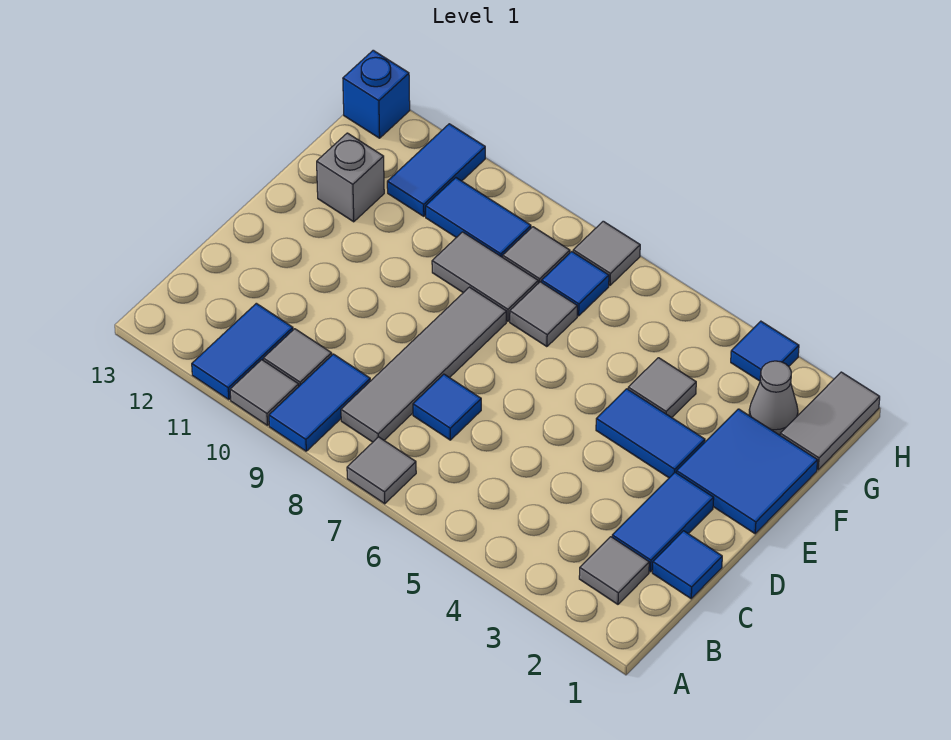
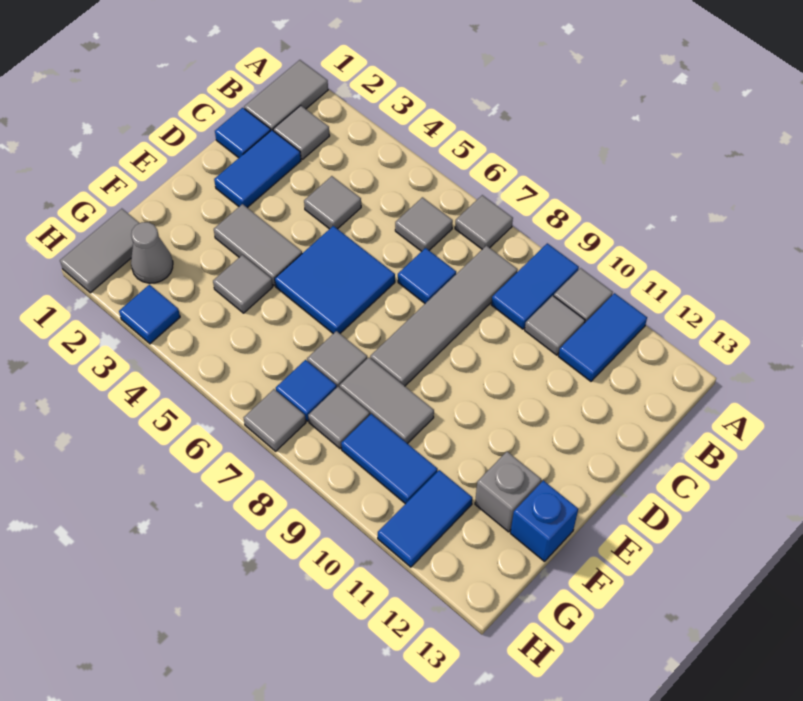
none -> grey 1x2 tile [244,60,328,130]
none -> grey 1x1 tile [395,197,453,251]
none -> grey 1x1 tile [304,176,361,229]
blue 2x2 tile [677,409,818,534] -> blue 2x2 tile moved to [275,226,395,334]
blue 1x2 tile [596,389,705,478] -> grey 1x2 tile [214,204,302,286]
blue 1x1 brick [343,50,410,138] -> blue 1x1 brick moved to [510,481,578,561]

